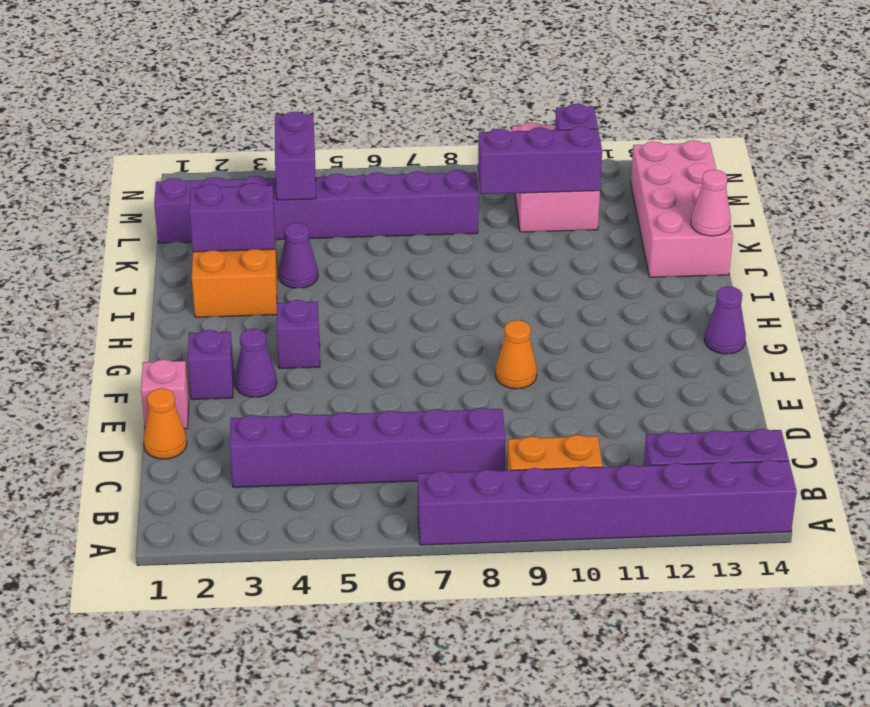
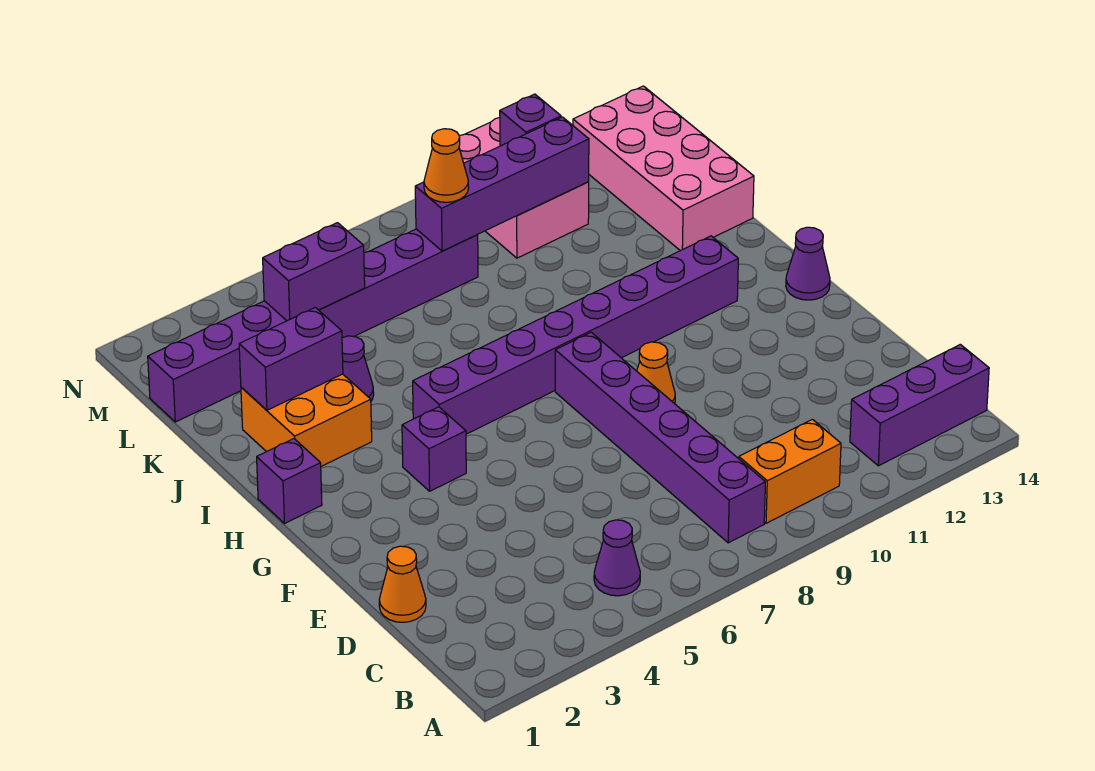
purple 1x8 brick [418,460,797,545] -> purple 1x8 brick moved to [413,236,738,434]
purple 1x6 brick [230,408,506,487] -> purple 1x6 brick turned to [555,332,765,543]
pink 1x1 brick [141,359,189,429] -> none
purple 1x1 brick [188,330,234,399] -> purple 1x1 brick moved to [257,439,322,524]
purple 1x1 cone [235,328,277,397] -> purple 1x1 cone moved to [594,520,640,596]
pink 1x1 cone [691,170,731,236] -> none
purple 1x2 brick [275,112,316,200] -> purple 1x2 brick turned to [263,223,365,321]
none -> orange 1x1 cone [424,129,469,202]
purple 1x3 brick [478,126,602,194] -> purple 1x4 brick [415,117,589,251]

